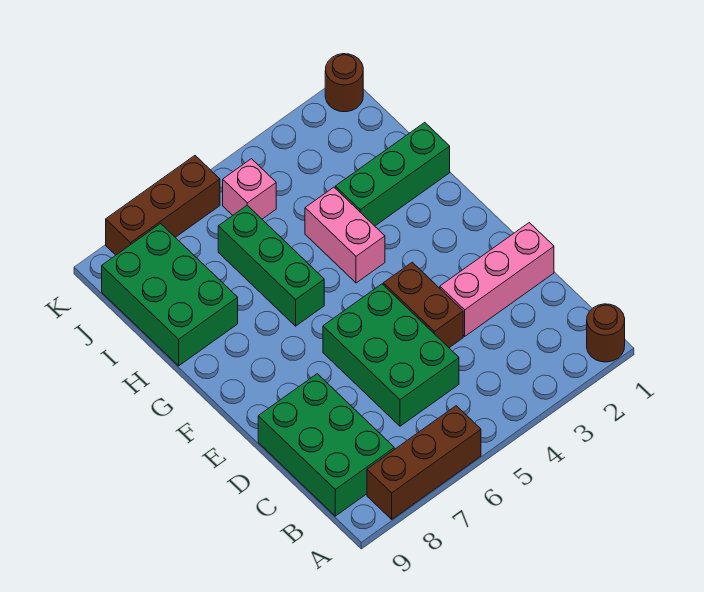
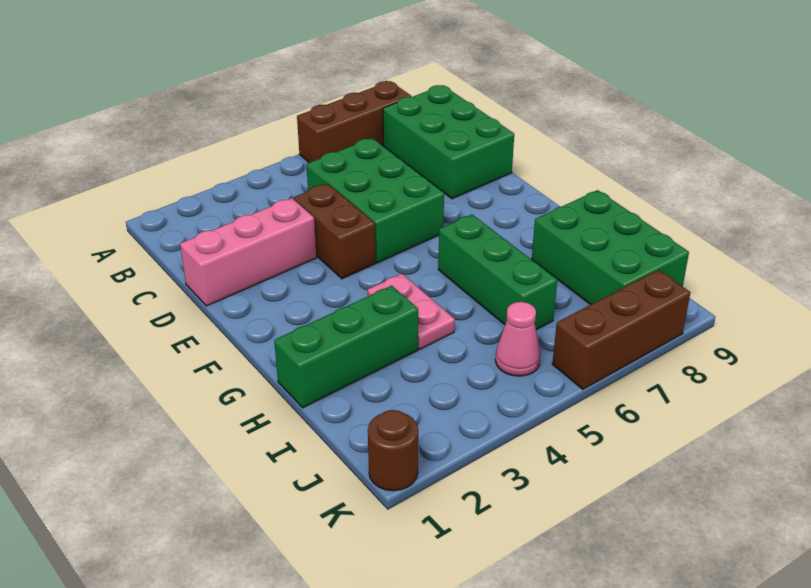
brown 1x1 round brick [587,304,625,362] -> none
pink 1x2 brick [305,187,385,283] -> pink 1x2 plate [368,274,455,349]
pink 1x1 brick [223,159,276,219] -> pink 1x1 cone [495,302,540,376]

